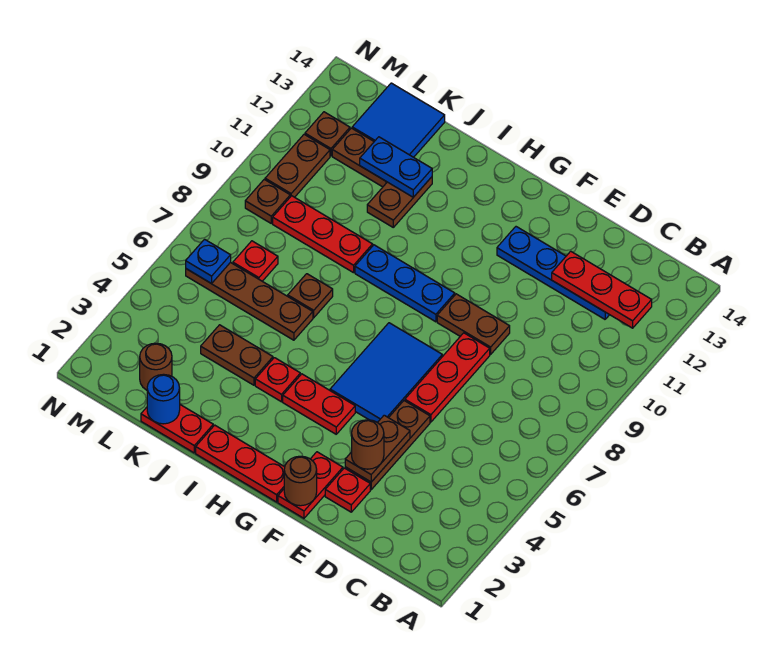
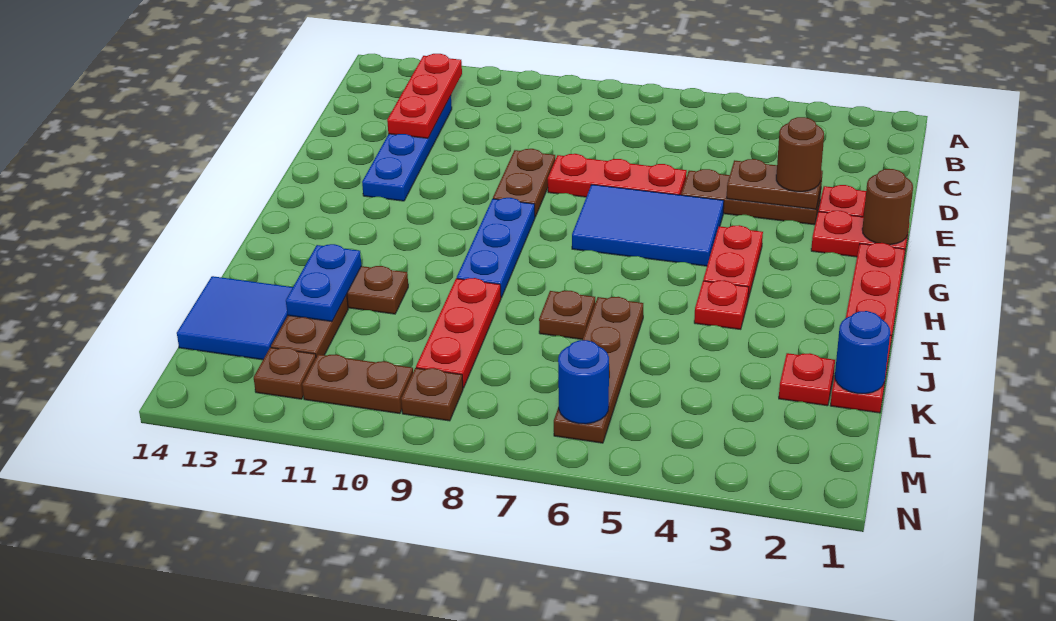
brown 1x2 plate [201,325,273,385] -> none
brown 1x1 round brick [140,343,172,390] -> none
red 1x1 plate [233,241,278,281] -> red 1x1 plate moved to [779,353,835,406]
blue 1x1 plate [186,239,231,283] -> blue 1x1 round brick [558,340,609,424]

